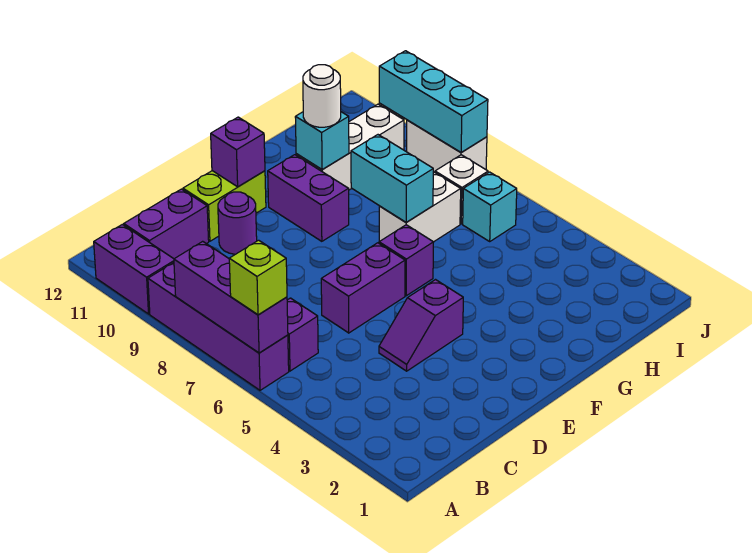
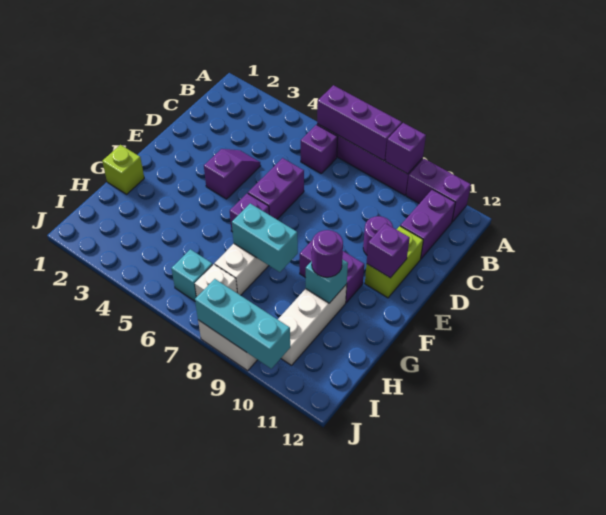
lime 1x1 brick [229,240,287,315] -> lime 1x1 brick moved to [102,145,144,194]
none -> purple 1x1 brick [385,123,426,174]
white 1x1 round brick [303,65,341,127] -> purple 1x1 round brick [312,230,343,277]

